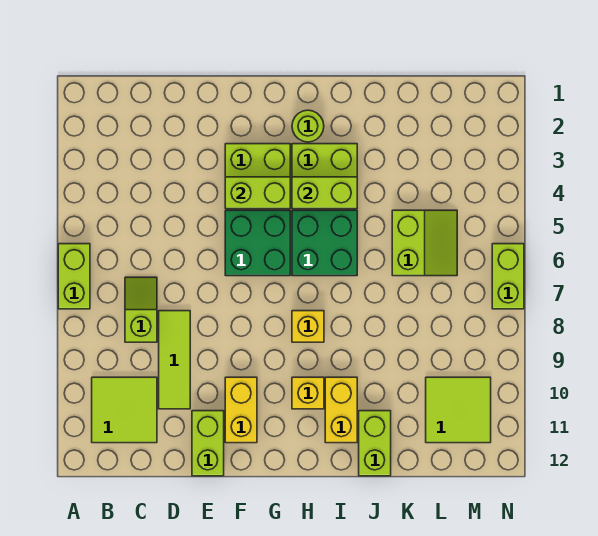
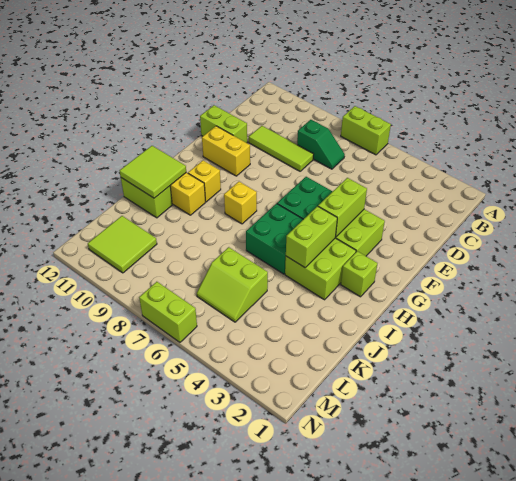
lime 2x2 tile [92,377,157,443] -> lime 2x2 tile moved to [120,146,186,198]
lime 1x2 slope [125,277,157,342] -> green 1x2 slope [297,120,345,169]
lime 1x1 round brick [292,110,324,142] -> lime 1x1 brick [341,251,377,297]

